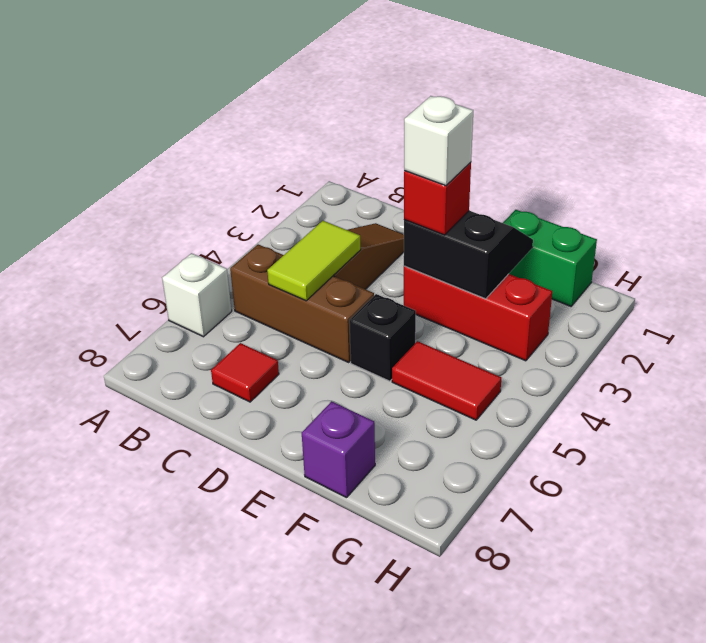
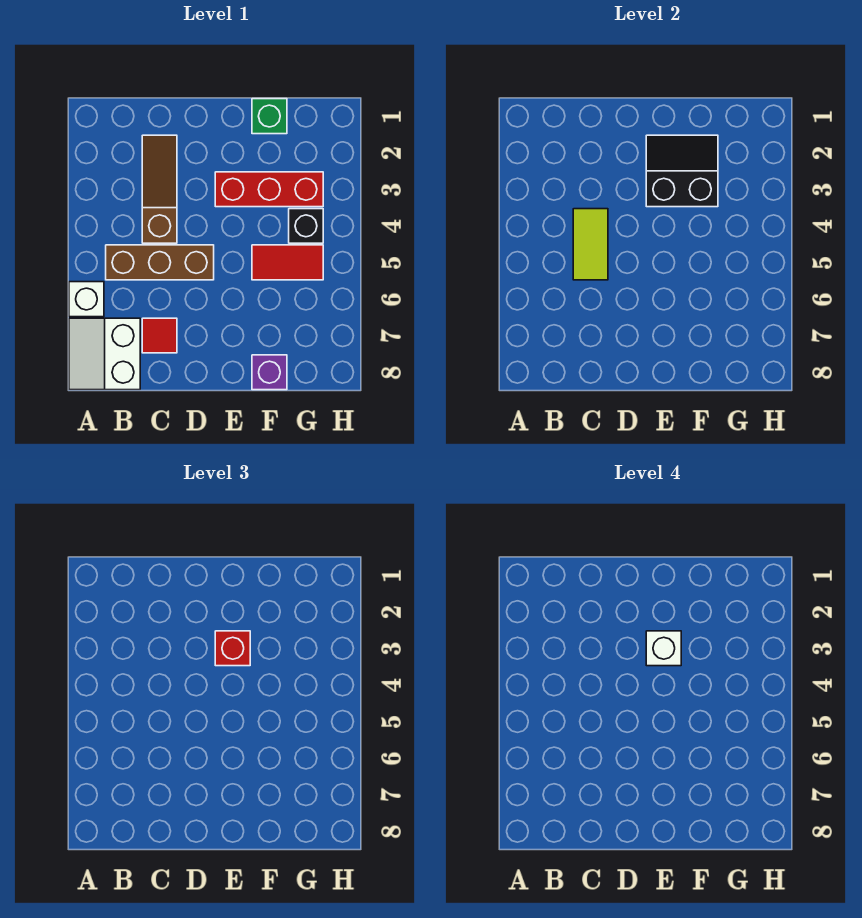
none -> white 2x2 slope [69,318,140,390]
black 1x1 brick [349,294,416,381] -> black 1x1 brick moved to [289,209,323,243]
green 1x2 brick [503,210,597,306] -> green 1x1 brick [252,99,287,134]

